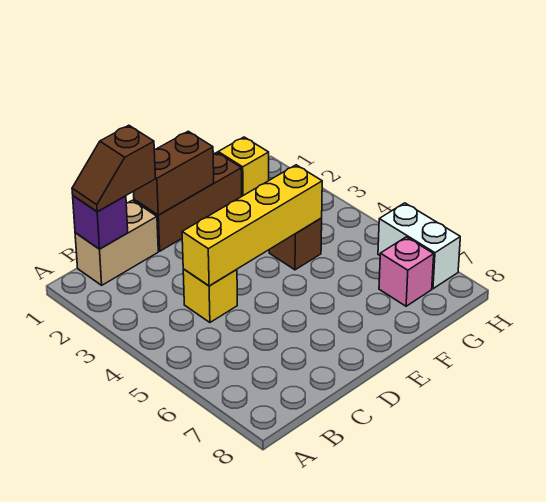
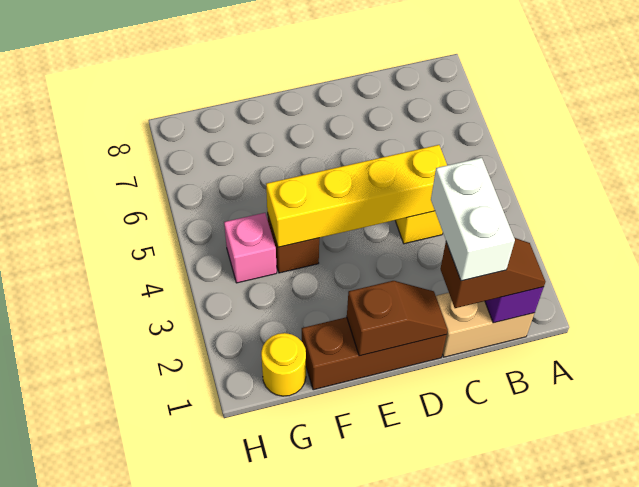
brown 1x2 brick [134,131,214,215] -> brown 1x2 slope [347,281,448,356]
yellow 1x1 brick [218,137,269,196] -> yellow 1x1 round brick [261,333,306,396]
pink 1x1 brick [379,237,434,306] -> pink 1x1 brick moved to [224,213,277,283]
white 1x2 brick [378,203,460,289] -> white 1x2 brick moved to [431,158,515,281]

